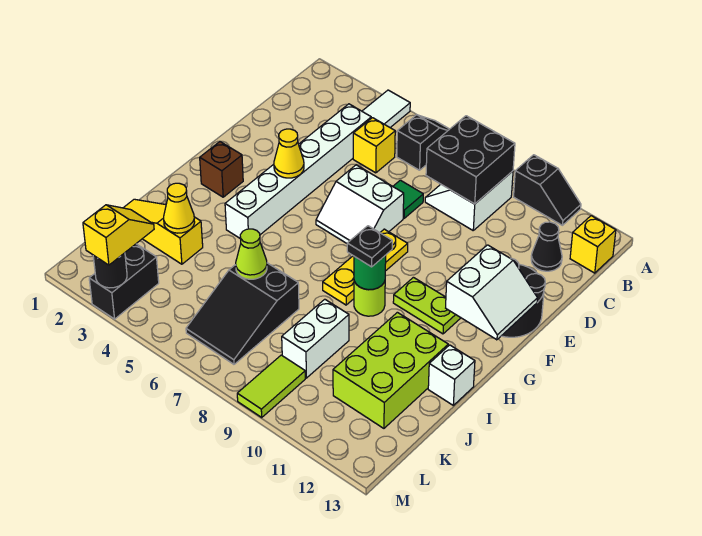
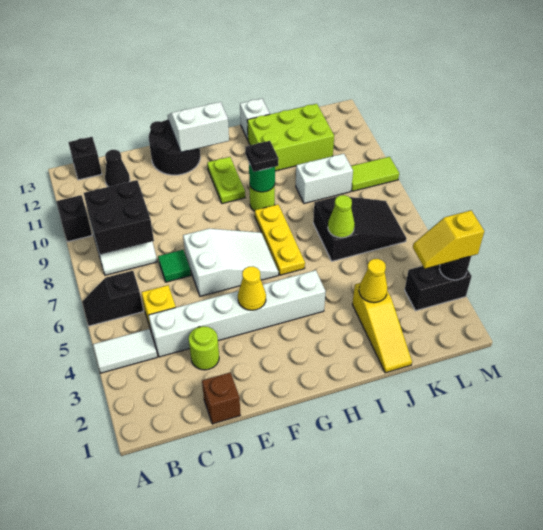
yellow 1x1 brick [570,216,616,273] -> black 1x1 brick [68,137,102,180]
none -> lime 1x1 round brick [189,326,219,370]
white 2x2 slope [316,165,404,243] -> white 2x3 slope [183,229,279,296]
yellow 1x3 plate [323,229,408,305] -> yellow 1x3 plate turned to [255,204,305,275]
brown 1x1 brick [200,142,243,197] -> brown 1x1 brick moved to [202,373,240,424]

